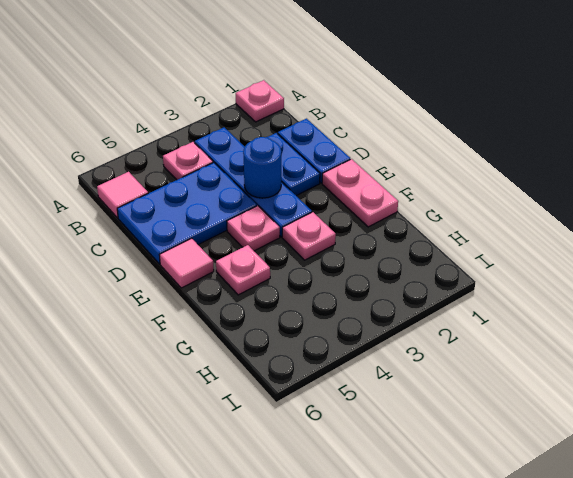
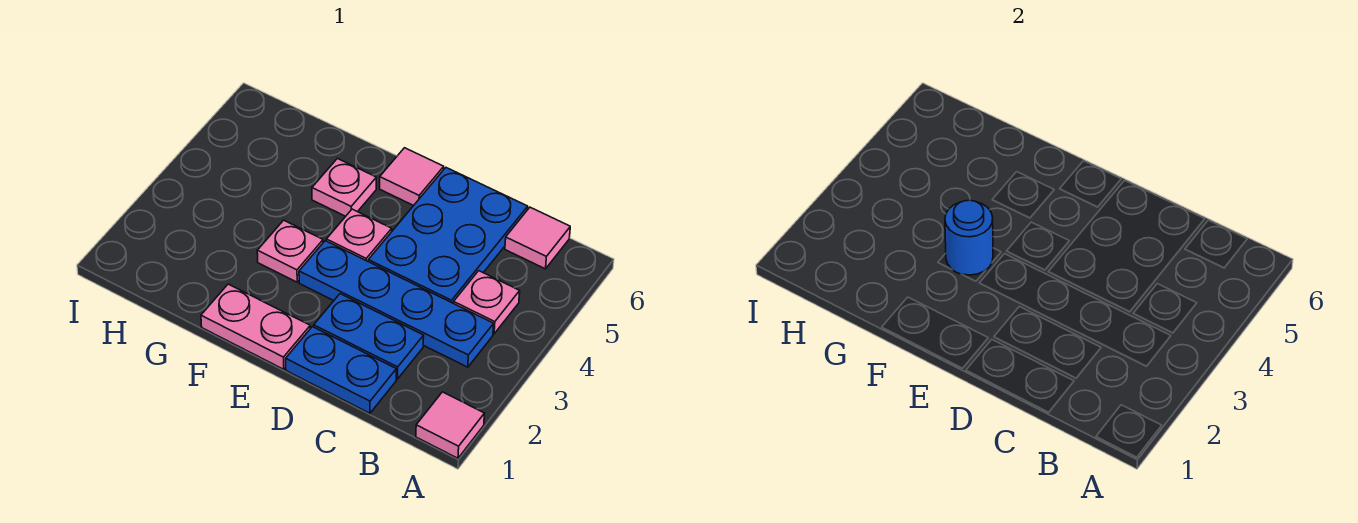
pink 1x1 plate [236,80,284,122] -> pink 1x1 tile [416,392,484,458]
blue 1x1 round brick [243,137,281,198] -> blue 1x1 round brick moved to [945,200,993,275]

